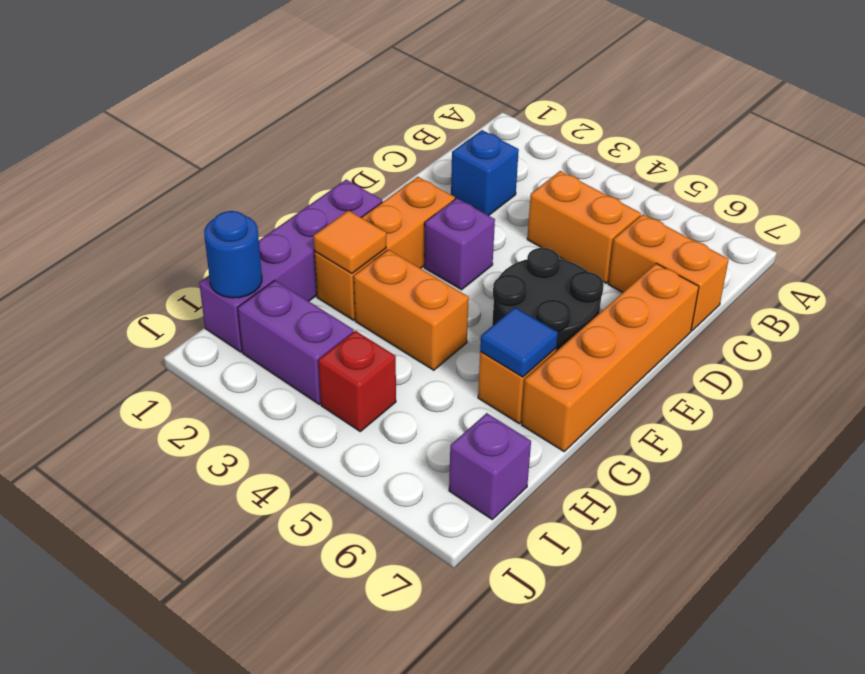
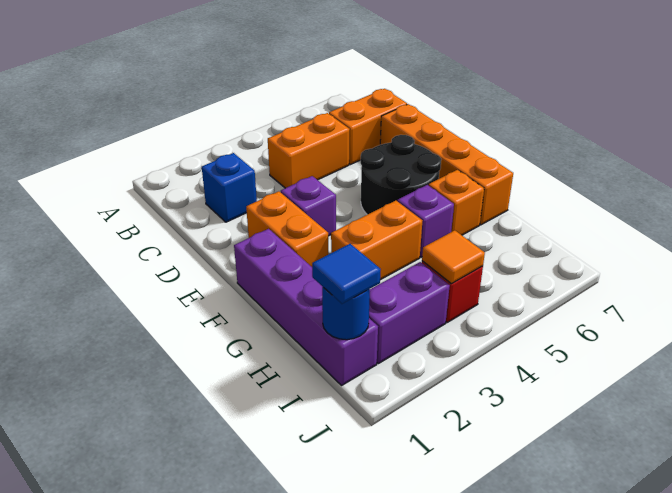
orange 1x3 brick [315,177,455,320] -> orange 1x2 brick [246,191,328,267]
orange 1x1 tile [314,210,386,273] -> orange 1x1 tile moved to [422,230,485,284]
blue 1x1 tile [480,307,558,377] -> blue 1x1 tile moved to [312,244,381,304]
purple 1x1 brick [449,413,531,519] -> purple 1x1 brick moved to [397,185,454,257]

